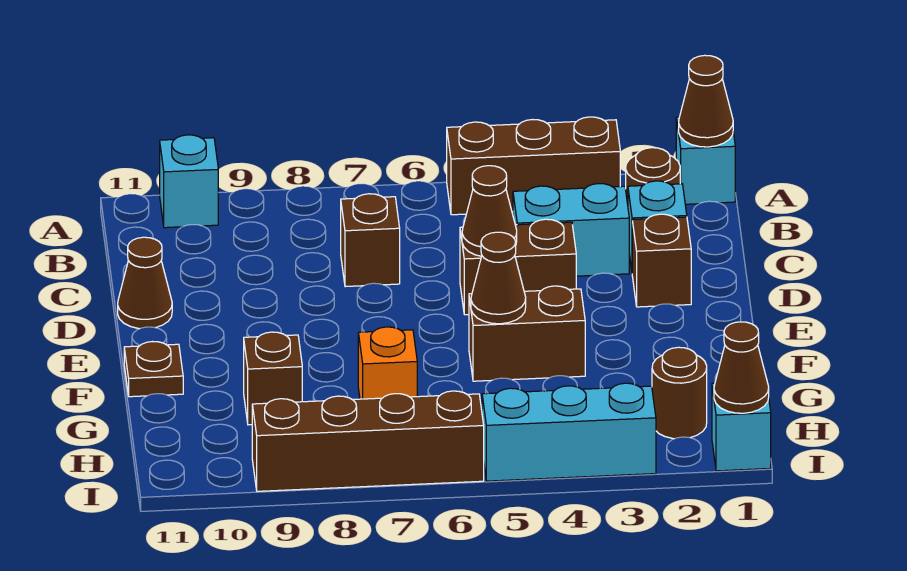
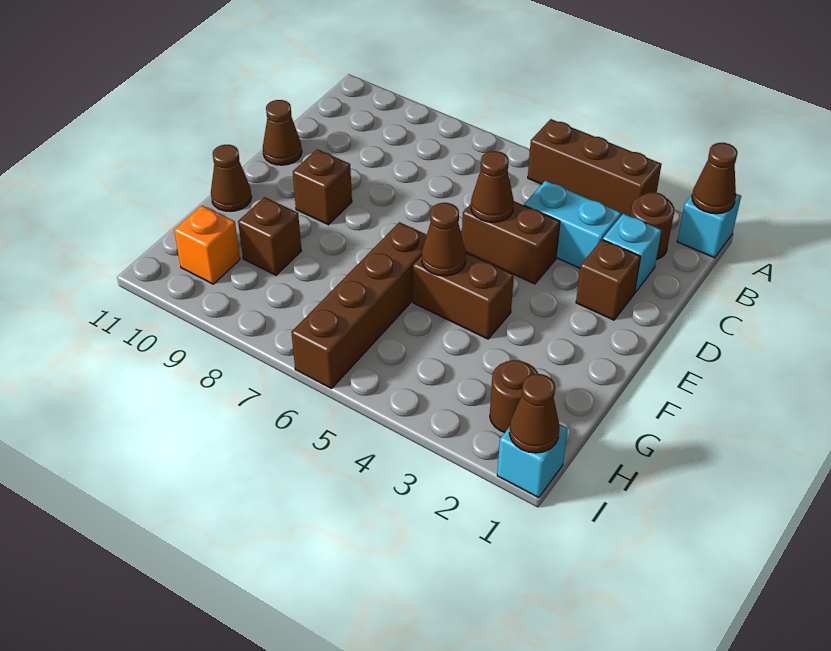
cyan 1x1 brick [160,135,218,228] -> none
brown 1x1 brick [341,194,400,287] -> brown 1x1 brick moved to [293,149,352,225]
brown 1x1 plate [124,342,183,397] -> brown 1x1 cone [211,145,252,212]
orange 1x1 brick [358,327,417,399] -> orange 1x1 brick moved to [174,206,240,284]
cyan 1x3 brick [482,383,656,481] -> none
brown 1x4 brick [252,391,484,491] -> brown 1x4 brick turned to [291,222,427,389]

